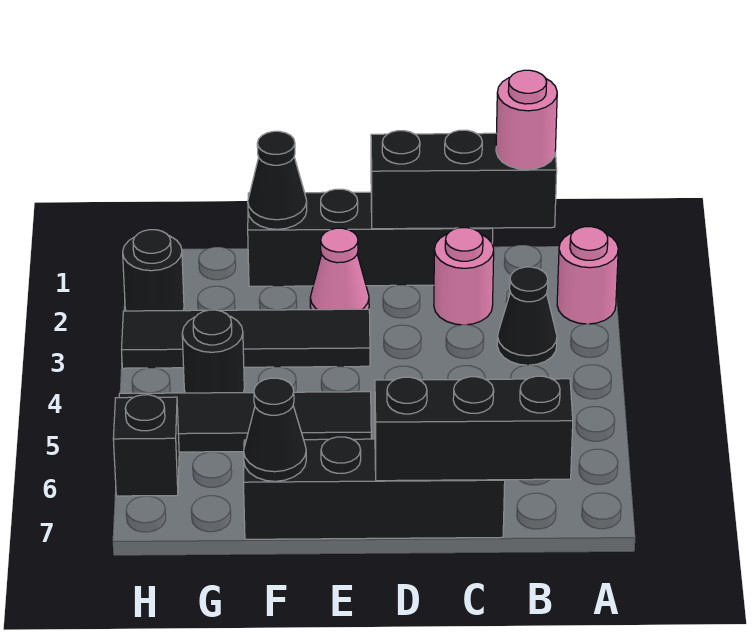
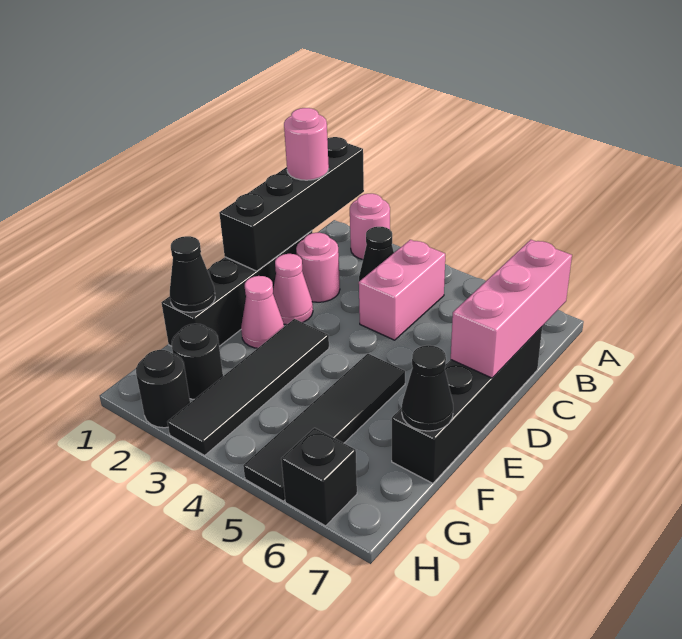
black 1x3 brick [371,130,557,229] -> black 1x4 brick [219,137,364,271]
none -> pink 1x2 brick [359,240,445,340]
black 1x3 brick [375,376,573,481] -> pink 1x3 brick [451,240,572,378]
none -> pink 1x1 cone [273,254,313,325]
black 1x1 round brick [182,310,244,393] -> black 1x1 round brick moved to [172,324,223,399]

